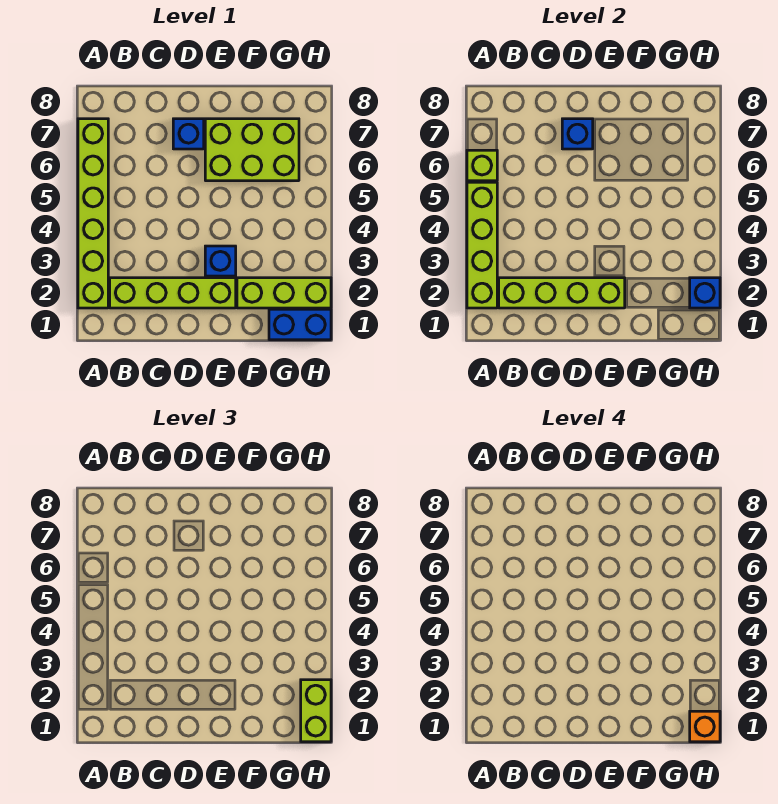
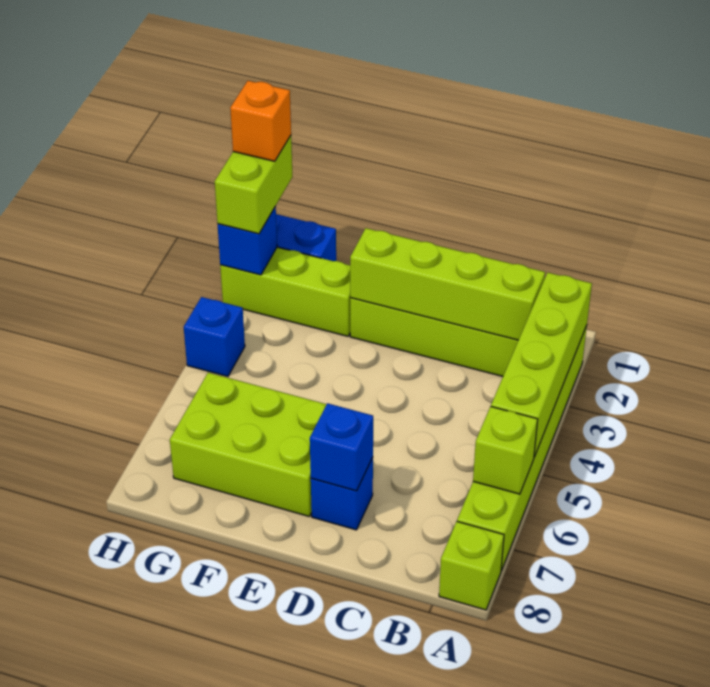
none -> lime 1x1 brick [439,522,504,610]
blue 1x1 brick [205,246,236,276] -> blue 1x1 brick moved to [184,297,245,377]

